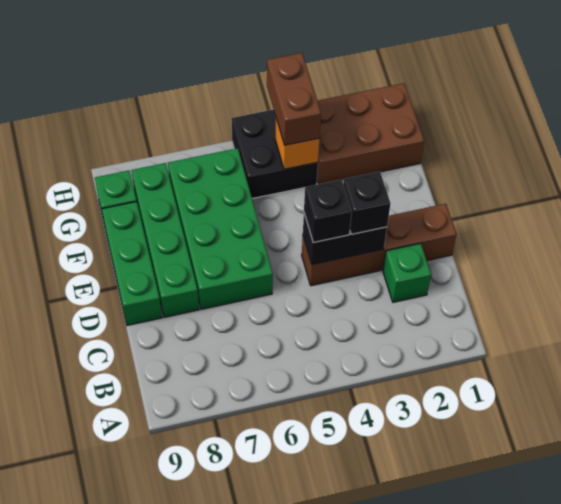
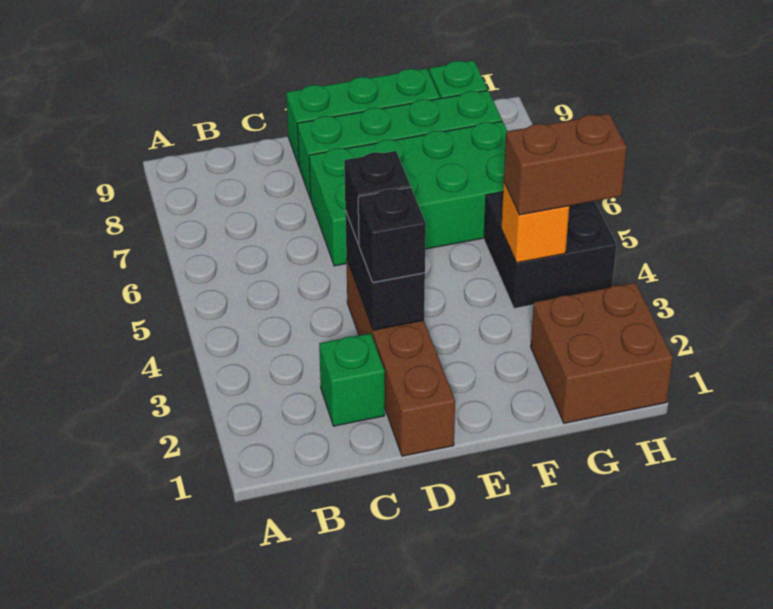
brown 2x3 brick [317,83,424,184] -> brown 2x2 brick [531,283,673,423]

